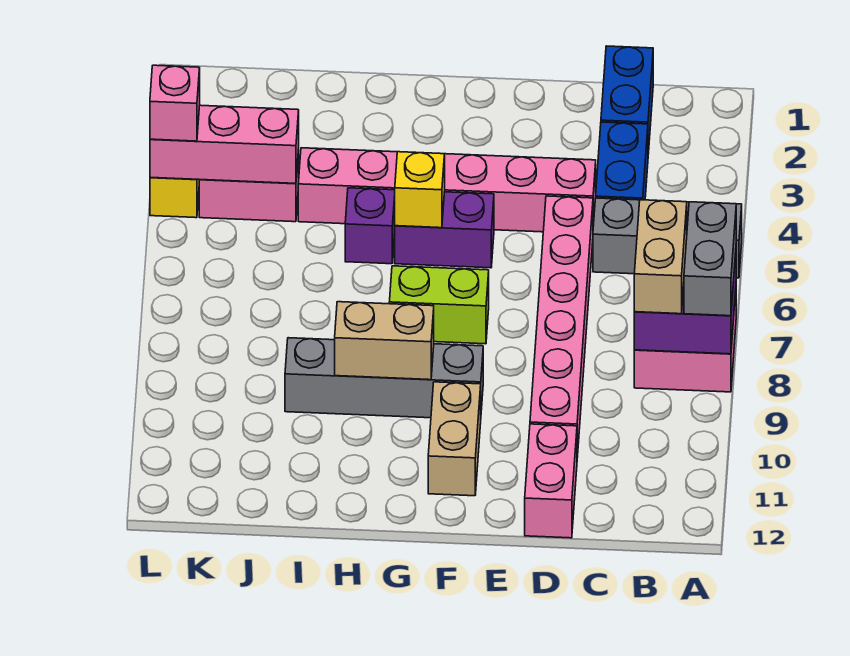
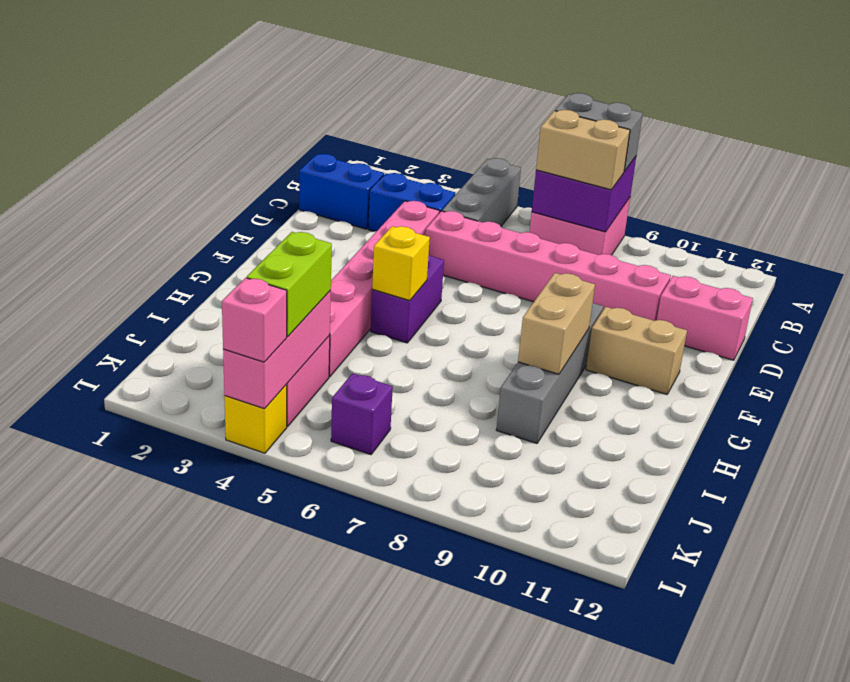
lime 1x2 brick [389,266,489,344] -> lime 1x2 brick moved to [247,232,332,336]
purple 1x1 brick [345,188,395,264] -> purple 1x1 brick moved to [331,373,393,455]

